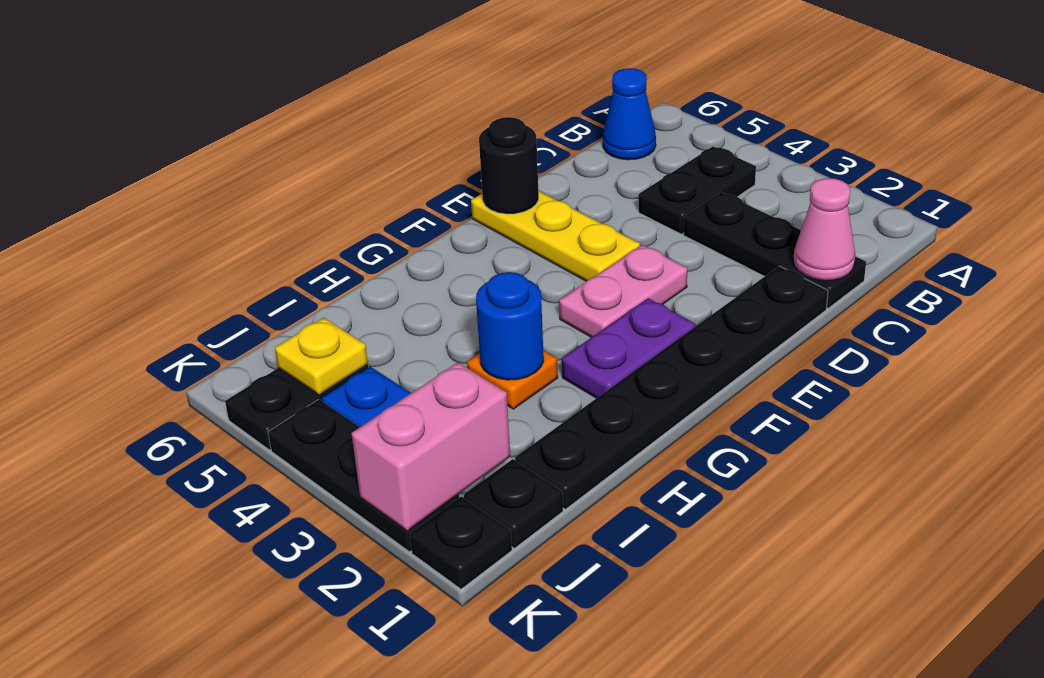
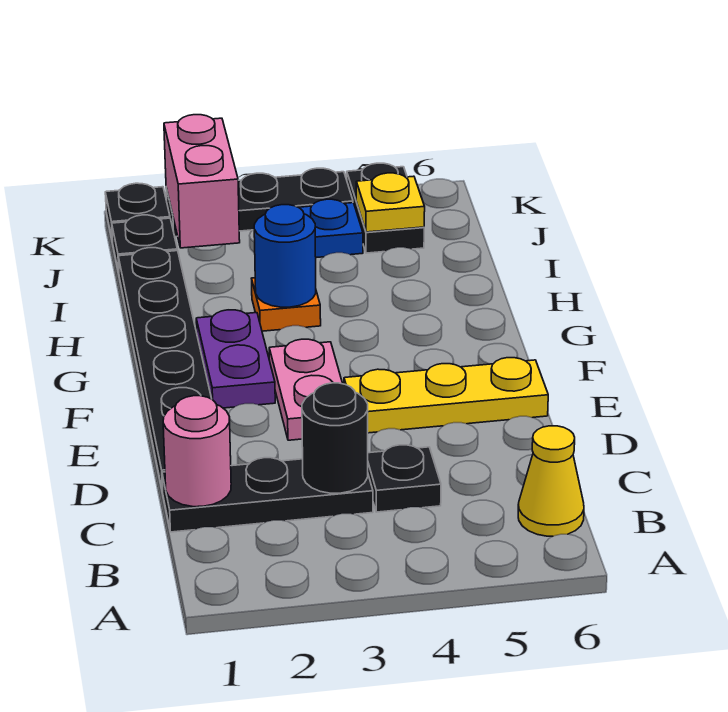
black 1x2 plate [639,147,756,234] -> black 1x1 plate [368,445,441,512]
blue 1x1 cone [603,68,656,160] -> yellow 1x1 cone [518,426,584,536]
pink 1x1 cone [793,178,855,281] -> pink 1x1 round brick [163,396,231,507]
black 1x1 round brick [479,117,539,214] -> black 1x1 round brick moved to [302,383,368,493]

